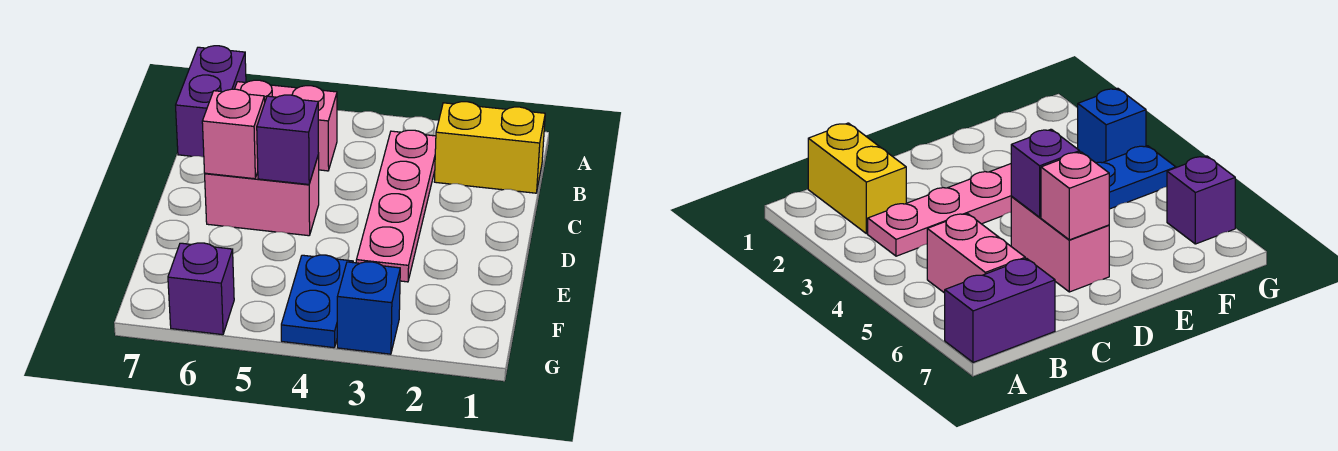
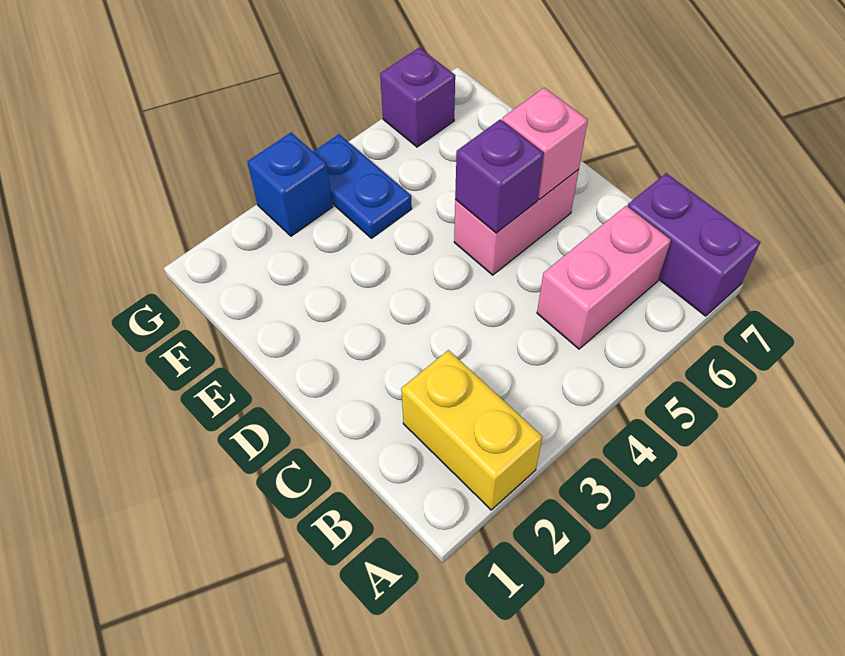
yellow 1x2 brick [434,102,545,193] -> yellow 1x2 brick turned to [401,350,543,510]
pink 1x4 plate [356,130,436,282] -> none

